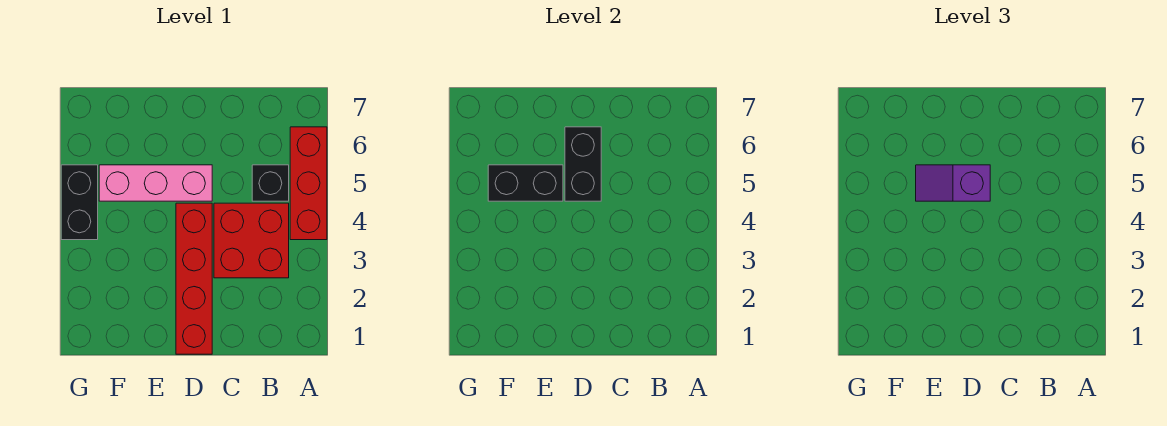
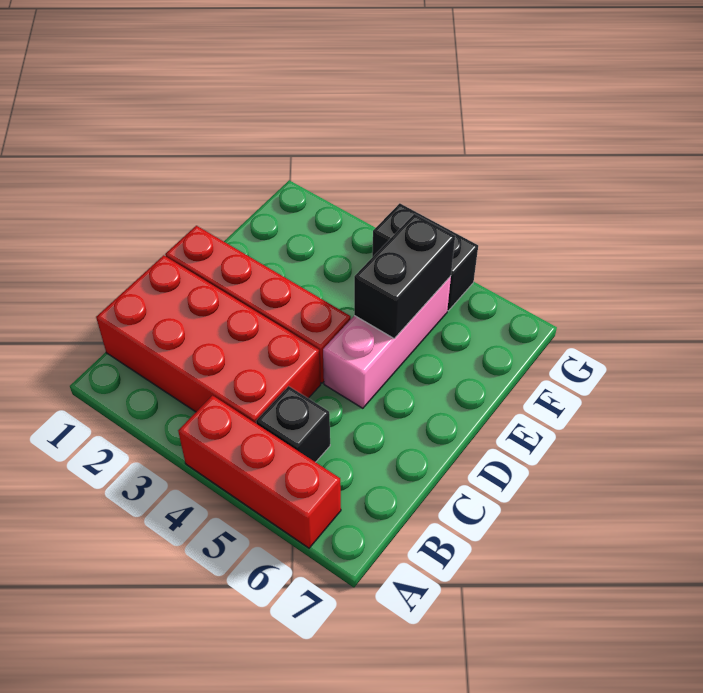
red 2x2 brick [214,203,289,278] -> red 2x4 brick [96,255,321,423]
black 1x2 brick [565,127,601,201] -> none
purple 1x2 slope [916,165,990,201] -> none

